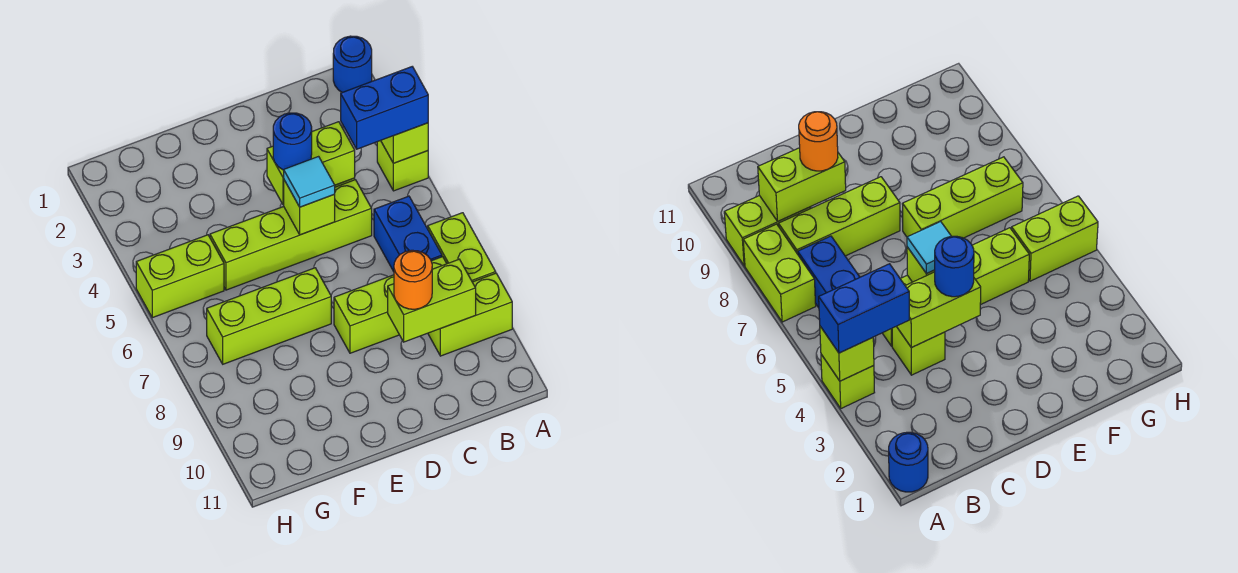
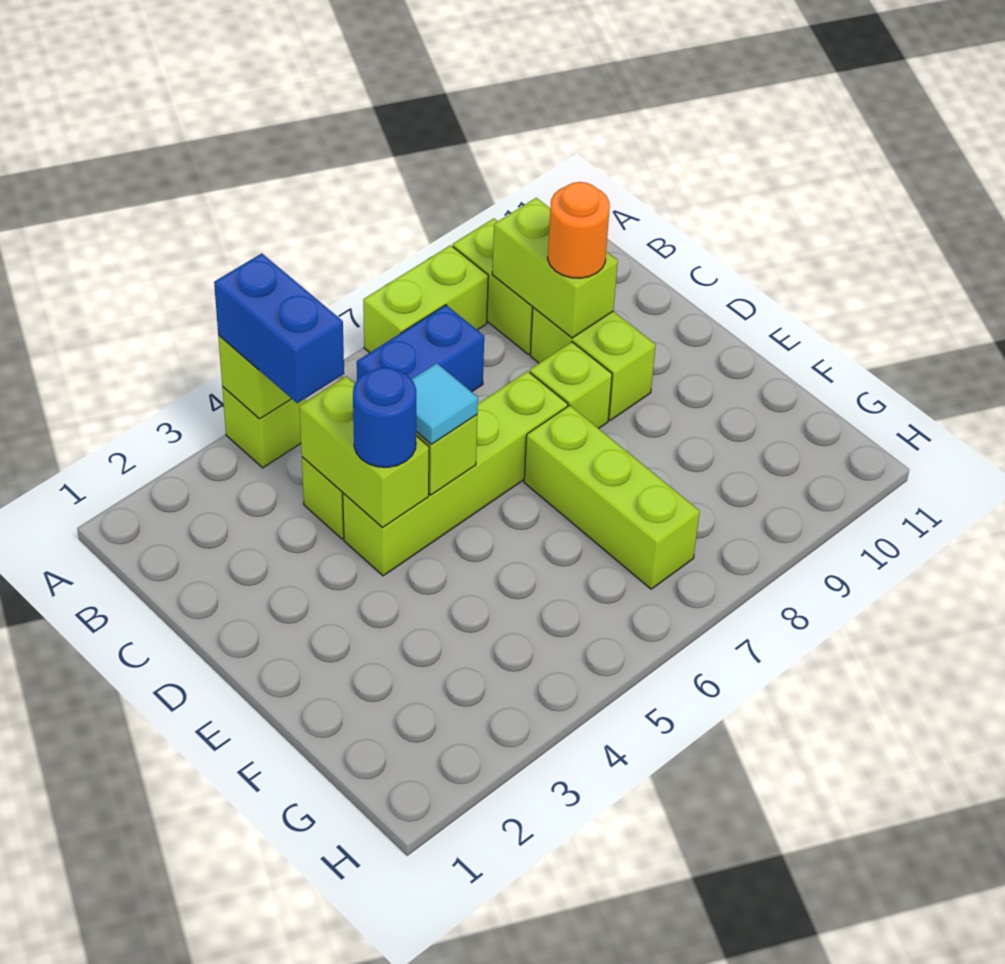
blue 1x1 round brick [333,36,372,92] -> none
lime 1x3 brick [334,257,447,353] -> lime 1x1 brick [530,342,612,429]
lime 1x4 brick [210,180,372,290] -> lime 1x4 brick turned to [343,371,568,576]
lime 1x2 brick [136,235,224,318] -> lime 1x2 brick moved to [530,307,656,420]

